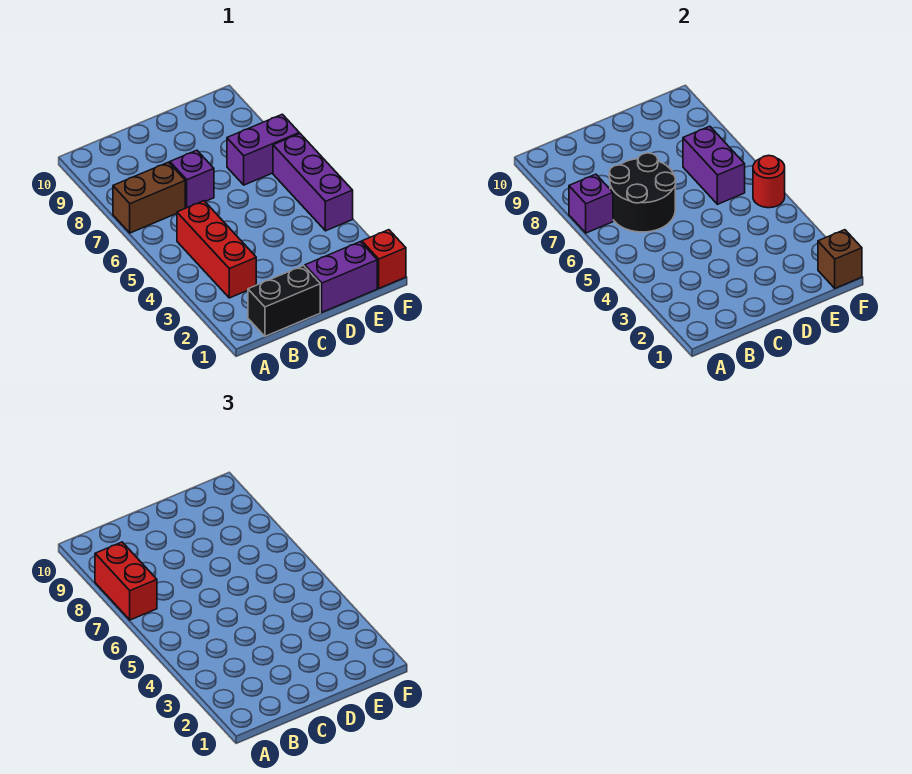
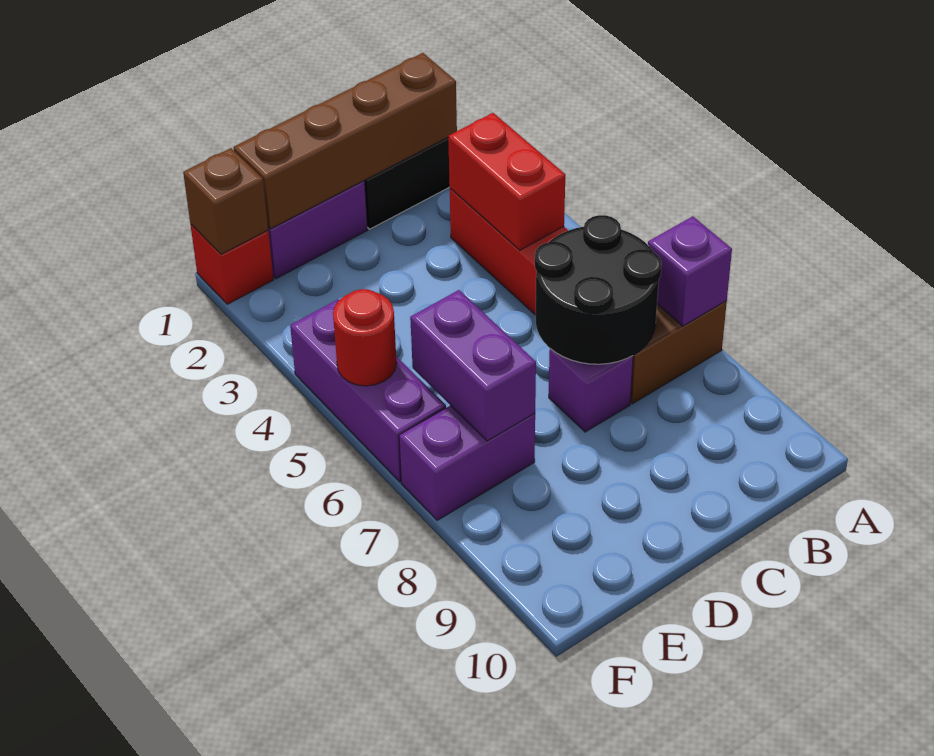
red 1x2 brick [95,542,157,620] -> red 1x2 brick moved to [448,113,565,250]
none -> brown 1x4 brick [234,53,457,229]

